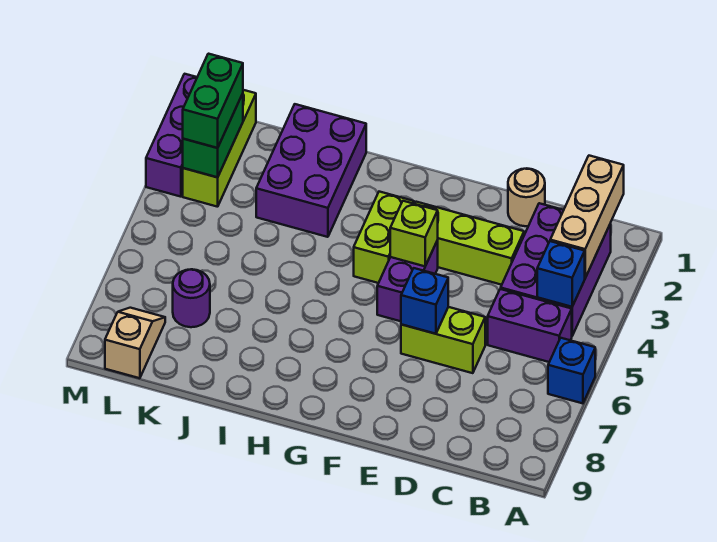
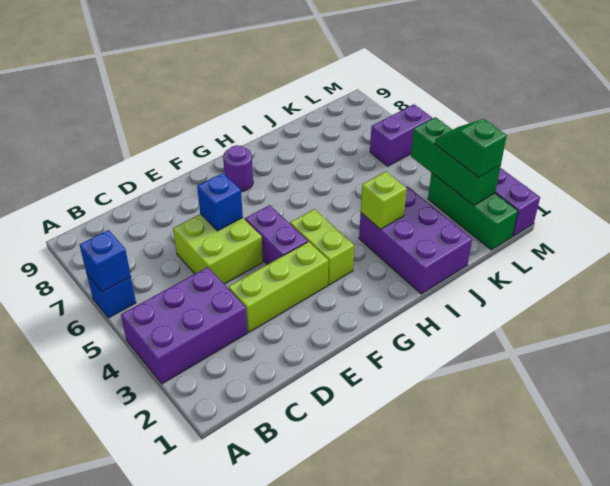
tan 1x3 brick [550,156,624,278] -> none
purple 2x3 brick [501,203,611,336] -> purple 2x3 brick turned to [121,267,248,384]
blue 1x1 brick [537,241,585,307] -> blue 1x1 brick moved to [80,230,131,292]
purple 1x2 brick [488,289,572,362] -> purple 1x2 brick moved to [370,104,432,166]
tan 1x1 round brick [508,168,545,226] -> none
lime 1x2 brick [401,307,485,373] -> lime 2x2 brick [173,214,263,284]
lime 1x1 brick [390,201,438,266] -> lime 1x1 brick moved to [361,172,407,229]
purple 1x1 round brick [173,269,210,327] -> purple 1x1 round brick moved to [223,145,253,192]
lime 1x3 brick [183,90,256,207] -> green 1x3 brick [428,173,518,250]
green 1x2 brick [183,94,243,177] -> green 1x3 brick [411,117,501,206]
green 1x2 brick [183,54,243,148] -> green 1x2 slope [435,119,507,177]
tan 1x2 slope [105,308,165,378] -> none

